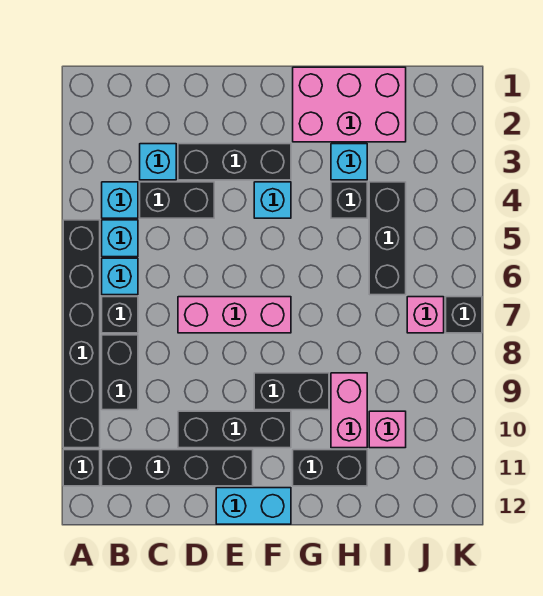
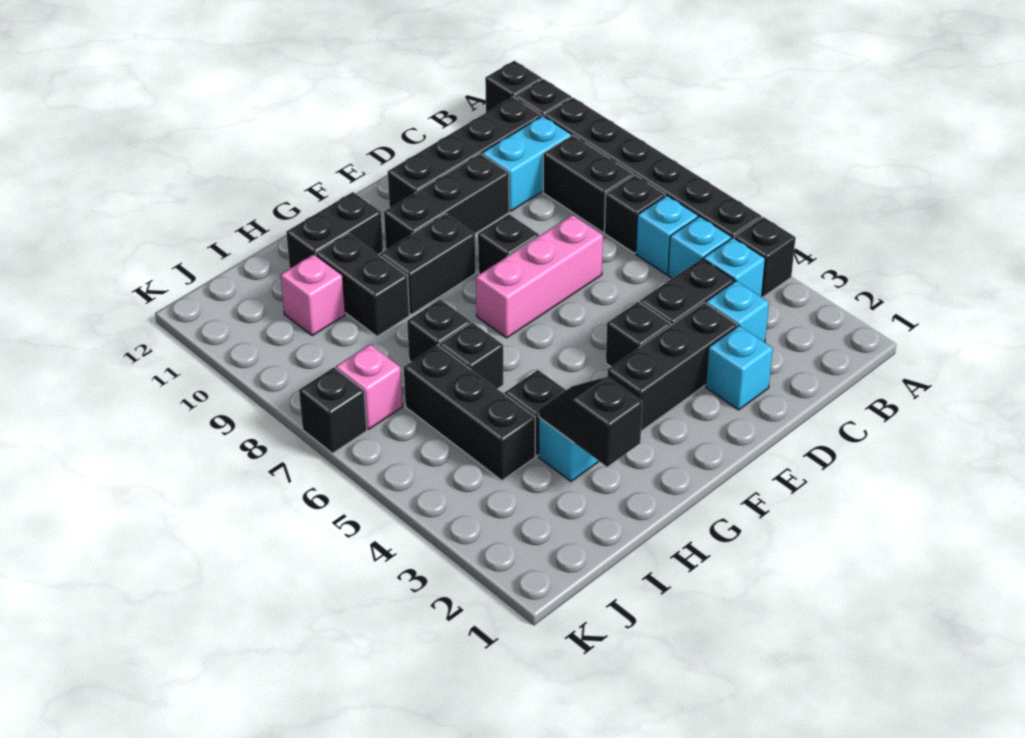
none -> black 1x1 brick [734,217,796,297]
none -> black 1x1 brick [485,61,542,113]
none -> black 1x1 brick [606,302,671,367]
none -> black 1x1 brick [478,214,539,274]
cyan 1x2 brick [216,488,291,524] -> cyan 1x2 brick moved to [482,116,571,211]
cyan 1x1 brick [254,182,291,218] -> cyan 1x1 brick moved to [706,326,773,410]
pink 2x3 brick [293,67,406,142] -> none
none -> black 1x2 slope [539,377,642,467]
none -> black 1x1 brick [439,323,503,389]
none -> black 1x1 brick [407,300,471,362]
pink 1x2 brick [331,373,367,448] -> black 1x2 brick [316,233,409,336]

